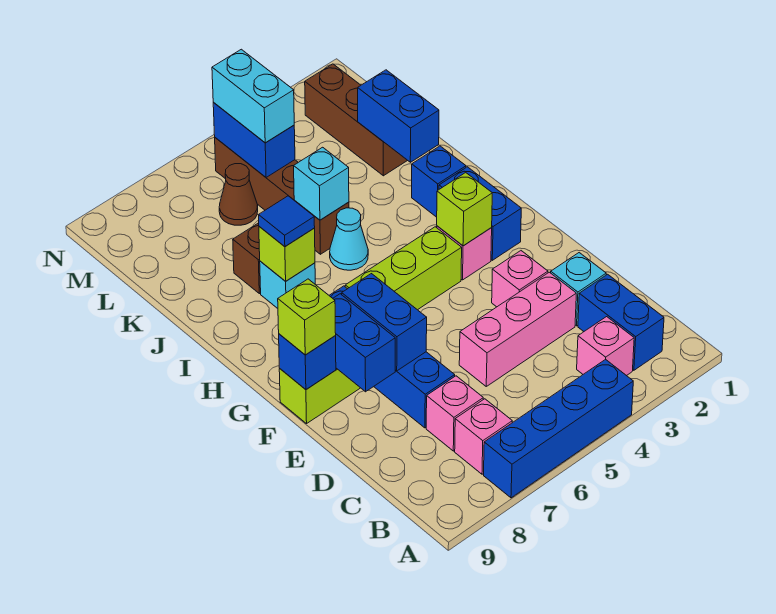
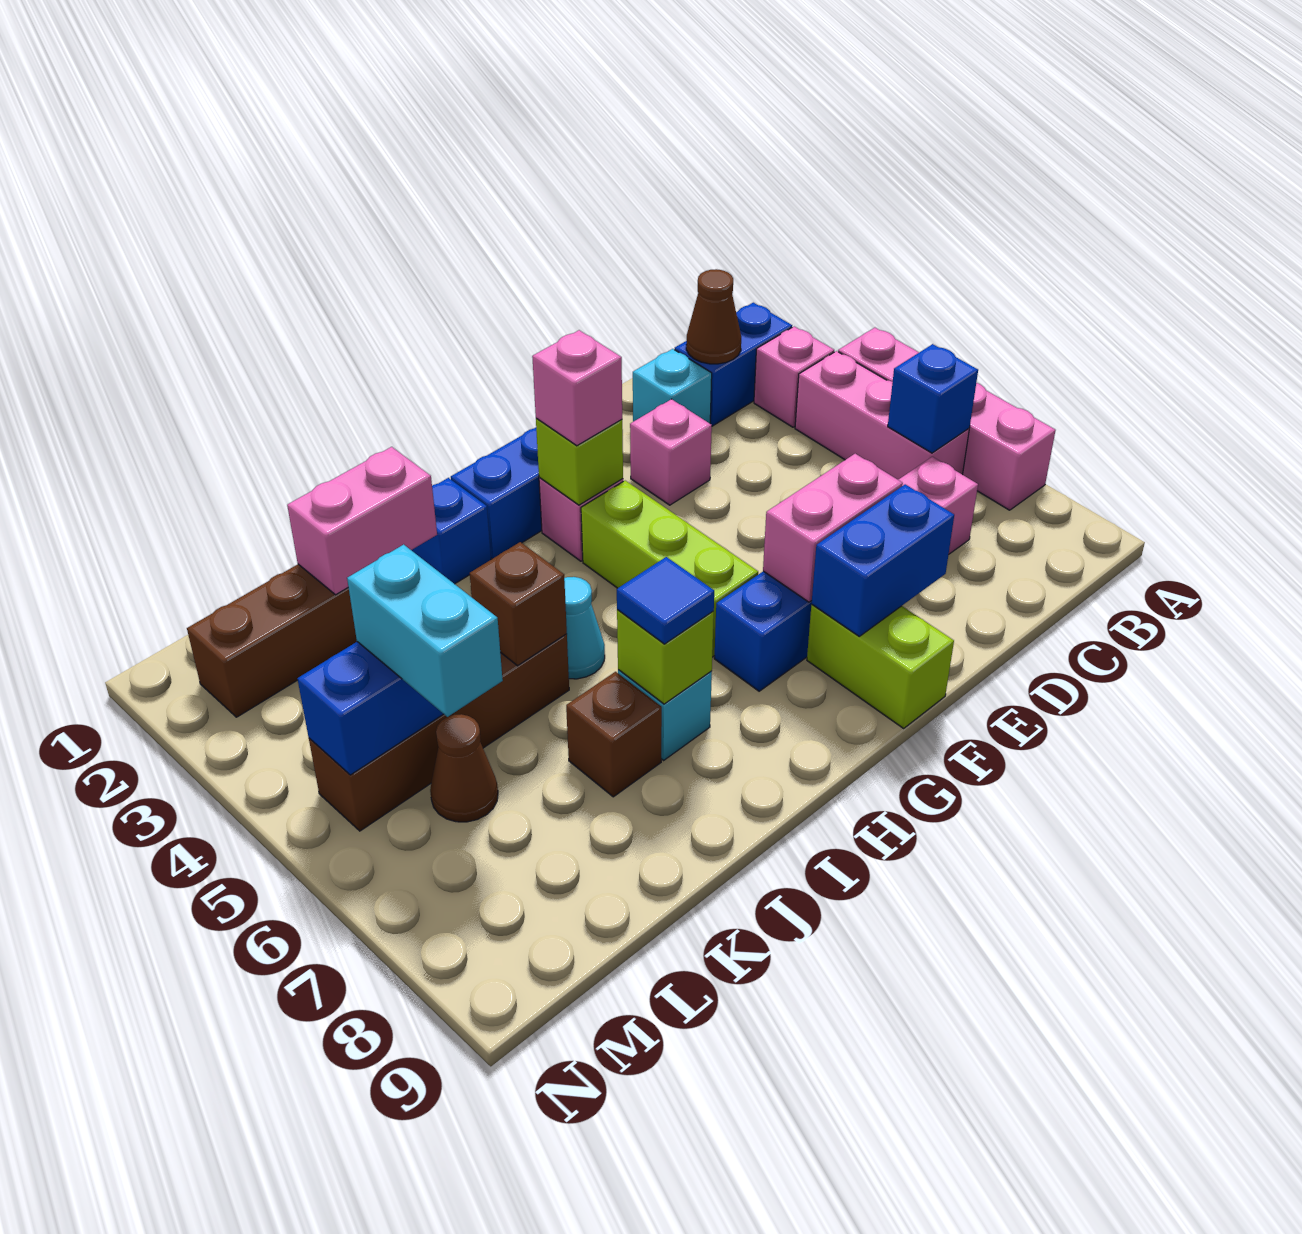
blue 1x4 brick [484,359,633,498] -> pink 1x4 brick [838,328,1056,510]
pink 1x1 brick [455,399,512,474] -> pink 1x1 brick moved to [532,330,622,446]
none -> brown 1x1 cone [686,269,741,364]
pink 1x3 brick [459,272,576,386] -> pink 1x3 brick moved to [795,351,969,479]
blue 1x2 brick [342,274,427,371] -> pink 1x2 brick [763,454,903,602]
blue 1x1 brick [279,334,336,389] -> blue 1x1 brick moved to [888,344,978,453]
lime 1x1 brick [278,279,336,355] -> none
blue 1x2 brick [358,70,439,162] -> pink 1x2 brick [287,447,437,595]
cyan 1x1 brick [294,147,349,220] -> brown 1x1 brick [470,542,567,666]
cyan 1x2 brick [212,49,294,143] -> cyan 1x2 brick turned to [347,544,503,717]

